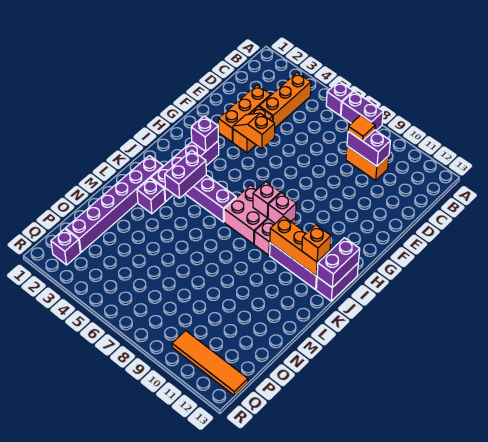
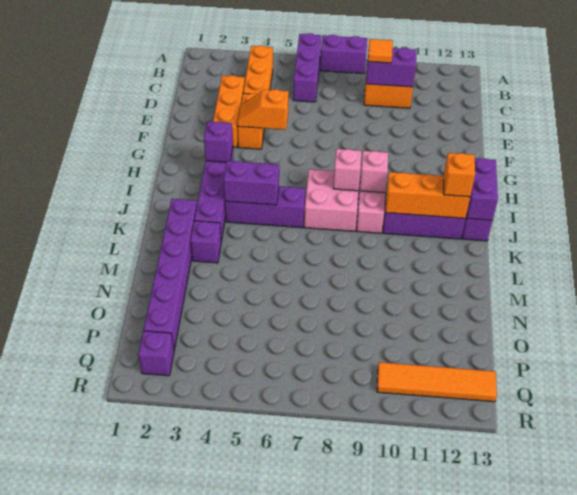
purple 1x1 brick [326,81,353,116] -> purple 1x3 brick [293,33,321,102]
purple 1x2 brick [165,150,206,198] -> purple 1x2 brick turned to [224,161,279,205]

